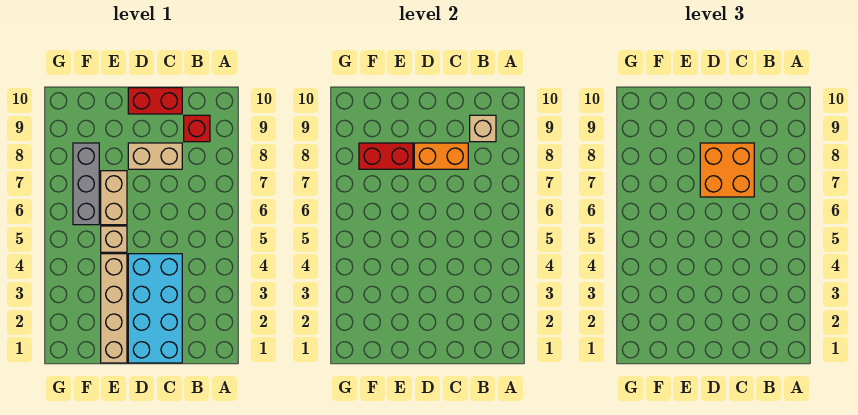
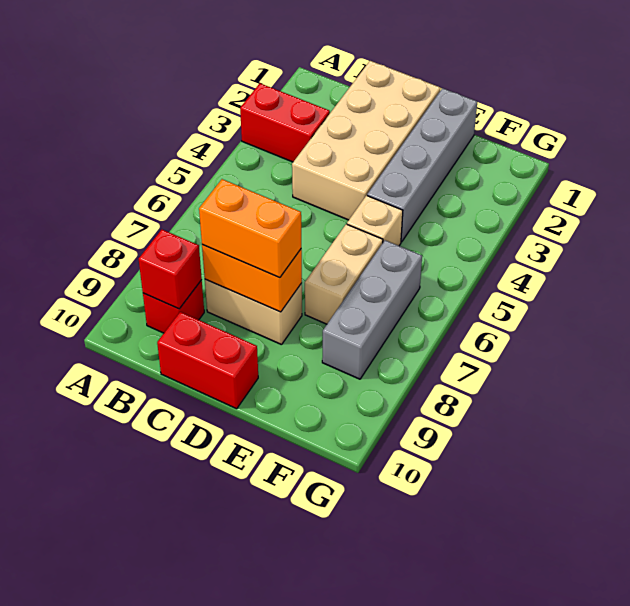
tan 1x1 brick [470,115,496,142] -> red 1x1 brick [139,230,202,309]
cyan 2x4 brick [128,254,182,363] -> tan 2x4 brick [292,61,440,220]
orange 2x2 brick [700,143,754,197] -> orange 1x2 brick [199,179,301,278]
tan 1x4 brick [101,254,127,363] -> grey 1x4 brick [367,88,477,242]
red 1x2 brick [359,143,413,169] -> red 1x2 brick moved to [240,83,330,162]

